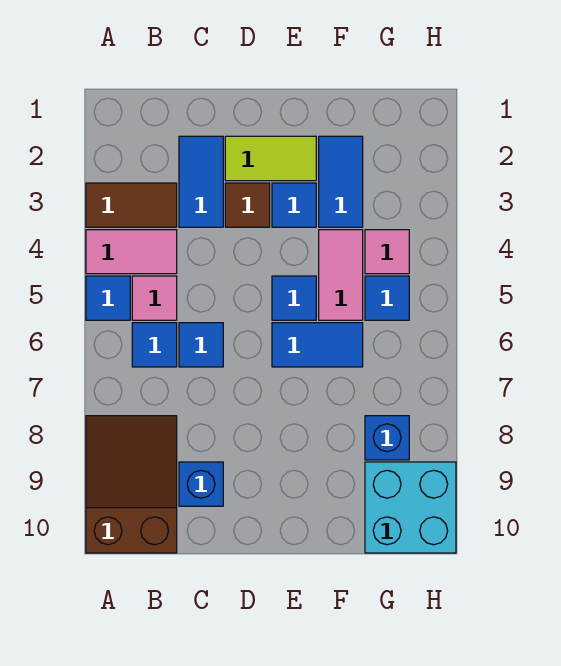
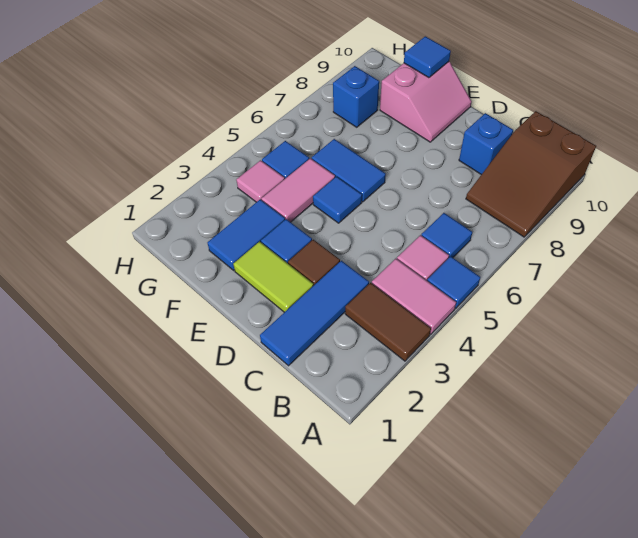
blue 1x2 tile [179,136,223,227] -> blue 1x3 tile [260,261,369,366]
blue 1x1 tile [179,323,223,367] -> blue 1x1 tile moved to [404,36,451,78]
none -> pink 2x2 slope [380,62,472,142]
cyan 2x2 brick [365,462,456,553] -> none

